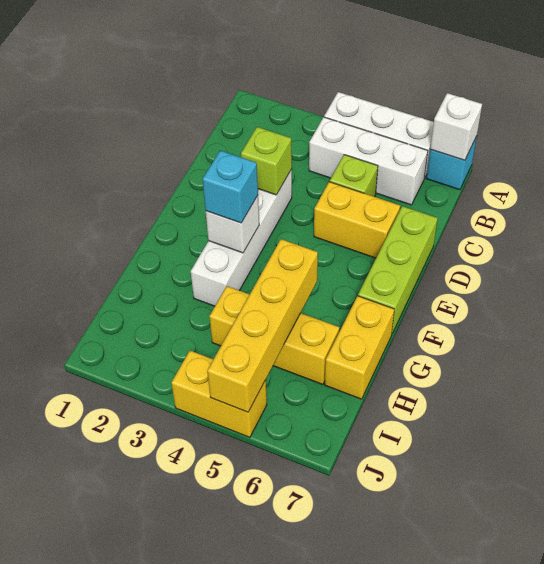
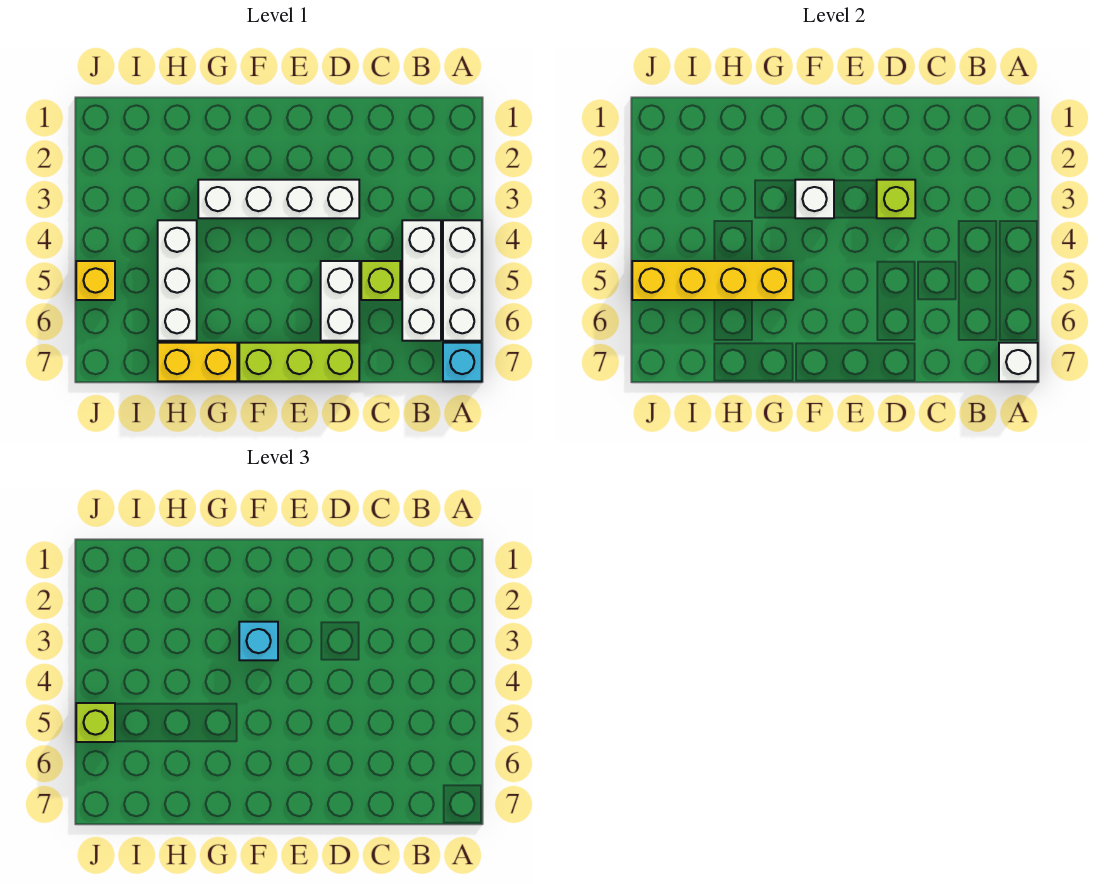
yellow 1x2 brick [314,182,400,258] -> white 1x2 brick [321,261,359,341]
yellow 1x3 brick [209,286,339,385] -> white 1x3 brick [158,220,197,341]
yellow 1x2 brick [171,351,267,437] -> yellow 1x1 brick [76,261,115,300]
none -> lime 1x1 brick [76,703,115,742]

